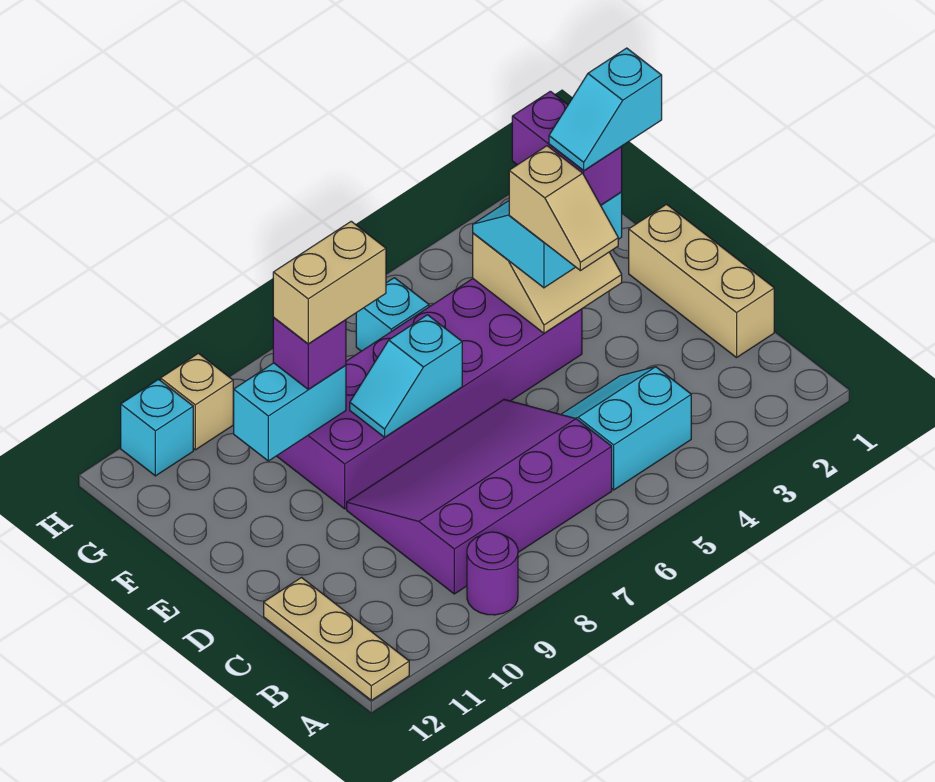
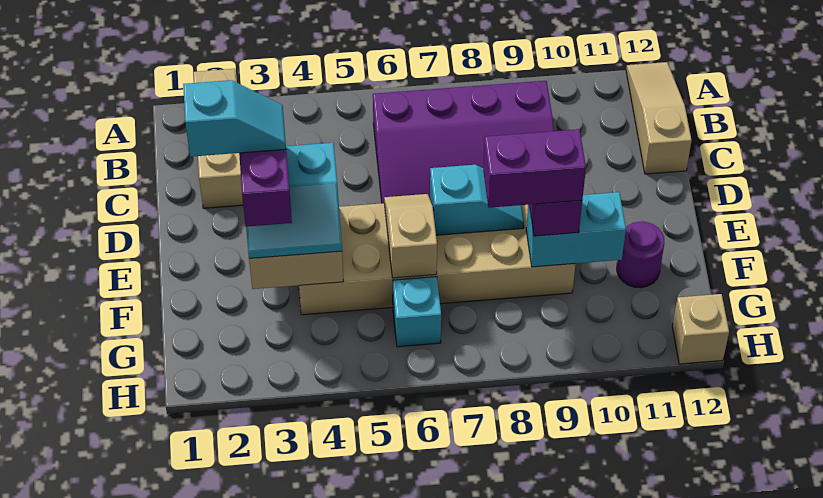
purple 1x1 round brick [467,532,518,615] -> purple 1x1 round brick moved to [617,222,664,288]
tan 1x3 plate [264,578,409,700] -> tan 1x3 slope [626,62,692,174]
cyan 2x2 slope [561,367,691,490] -> none
tan 1x3 brick [629,204,774,358] -> tan 1x3 brick moved to [193,69,243,208]
tan 1x2 slope [509,146,618,271] -> tan 1x2 slope moved to [384,194,437,278]
purple 2x6 brick [277,279,582,509] -> tan 2x6 brick [299,203,575,315]
tan 1x2 brick [273,221,386,344] -> purple 1x2 brick [483,129,586,208]
tan 1x1 brick [161,353,233,450] -> tan 1x1 brick moved to [672,294,729,364]
cyan 1x1 brick [121,379,193,476] -> none

